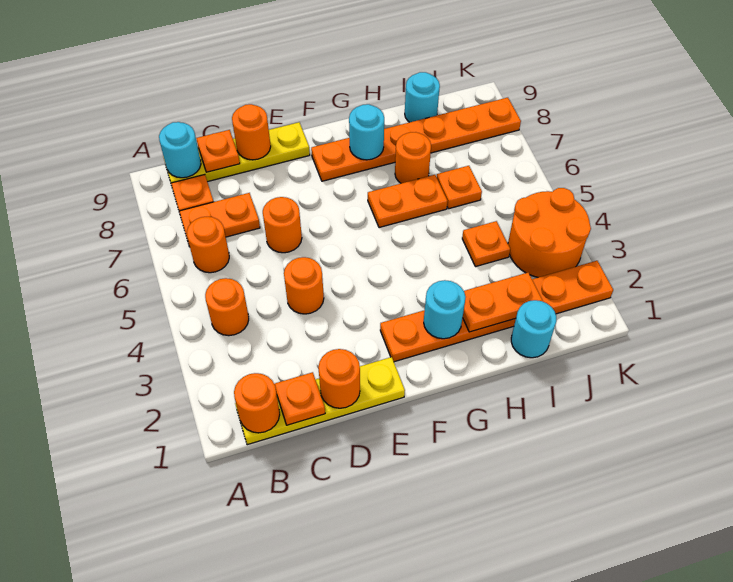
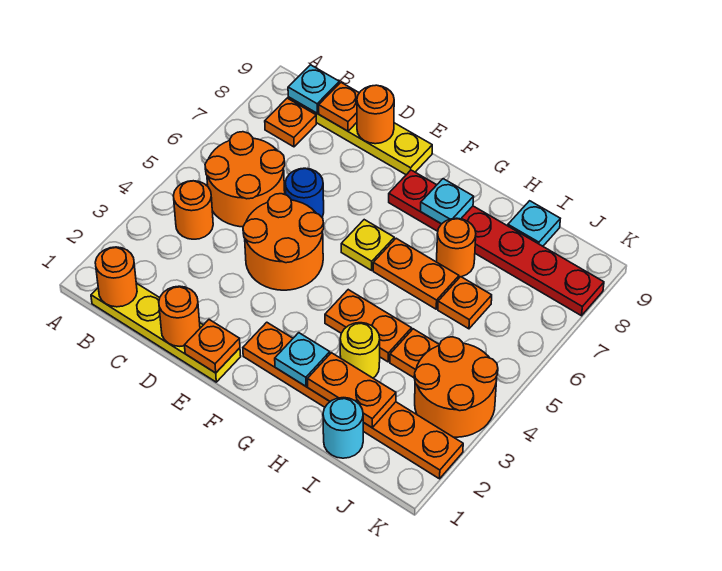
orange 1x1 round brick [187,217,229,273] -> orange 2x2 round brick [205,132,285,227]
orange 1x2 plate [179,193,260,247] -> orange 1x2 plate moved to [325,290,412,362]
cyan 1x1 round brick [159,122,201,178] -> cyan 1x1 plate [288,65,339,113]
orange 1x1 plate [275,372,325,425] -> orange 1x1 plate moved to [185,320,240,373]
orange 1x1 round brick [284,257,324,314] -> orange 2x2 round brick [243,194,324,290]
orange 1x1 round brick [263,197,302,253] -> blue 1x1 round brick [285,168,324,217]
none -> yellow 1x1 plate [341,220,394,270]
orange 1x6 plate [311,98,521,181] -> red 1x6 plate [389,170,604,316]
cyan 1x1 round brick [424,280,466,339] -> cyan 1x1 plate [275,333,330,386]
cyan 1x1 round brick [349,104,384,160] -> cyan 1x1 plate [421,179,474,224]
none -> yellow 1x1 round brick [340,323,380,378]
cyan 1x1 round brick [405,72,440,122] -> cyan 1x1 plate [508,201,560,246]

